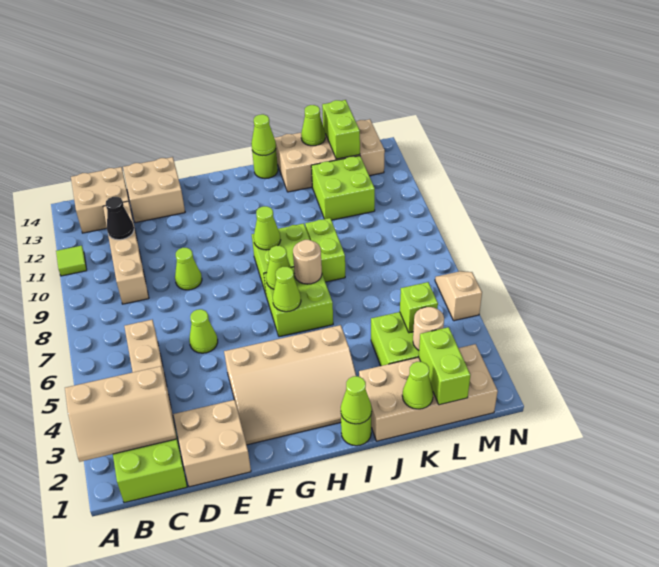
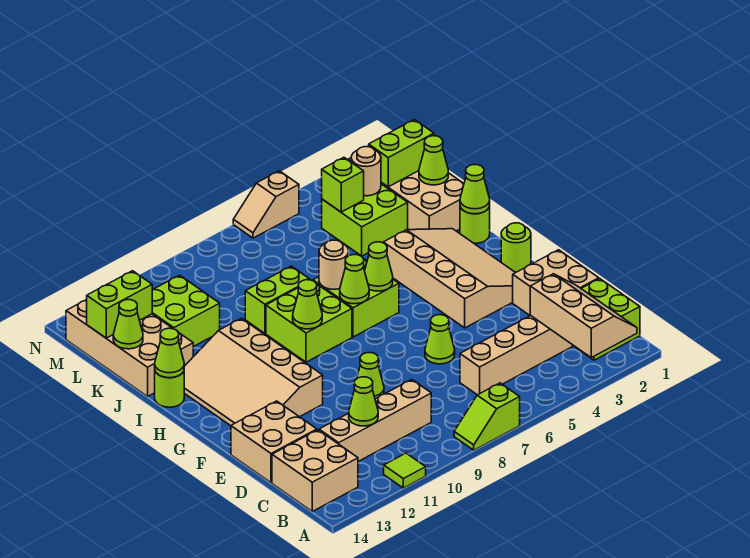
none -> lime 1x2 slope [454,383,520,450]
black 1x1 cone [106,197,134,240] -> lime 1x1 cone [349,377,378,426]
none -> tan 3x4 slope [184,318,323,426]
none -> lime 1x1 round brick [501,223,531,272]

